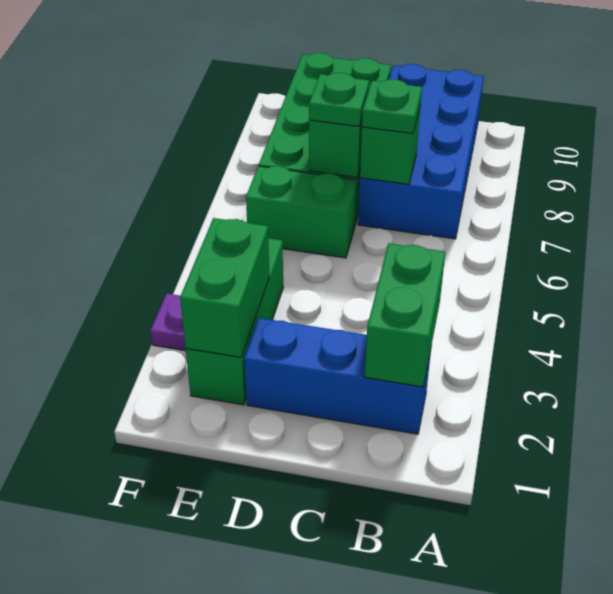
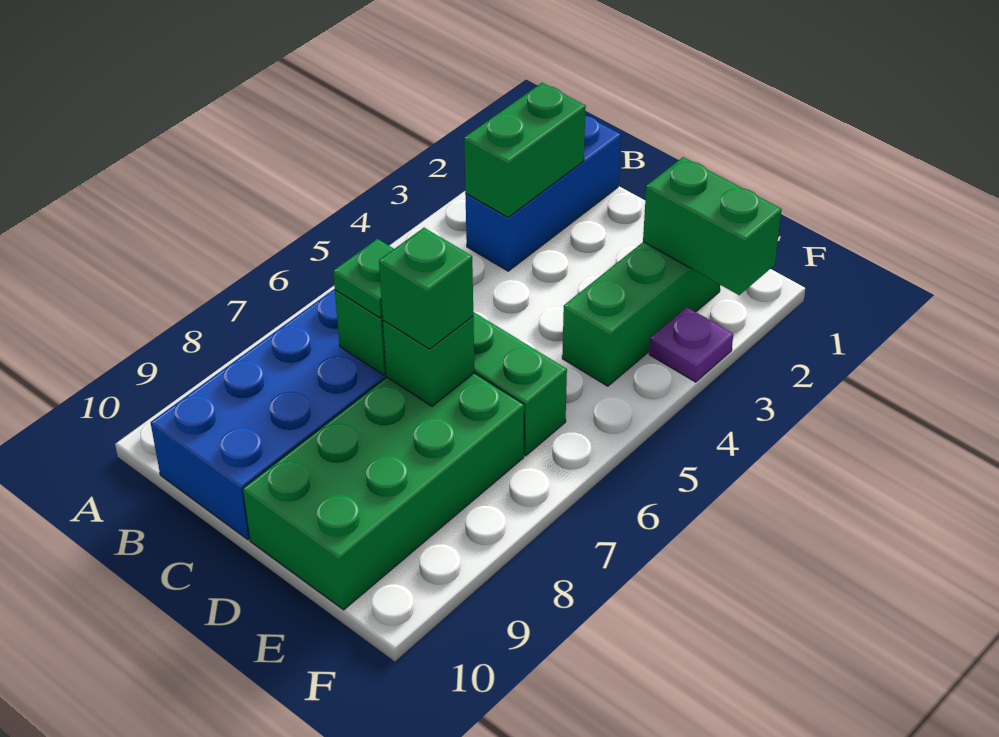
blue 1x3 brick [244,318,431,434] -> blue 1x3 brick turned to [465,115,621,271]
green 1x1 plate [309,73,369,127] -> green 1x1 brick [379,228,473,349]
green 1x2 brick [180,218,269,357] -> green 1x2 brick turned to [643,157,782,295]

